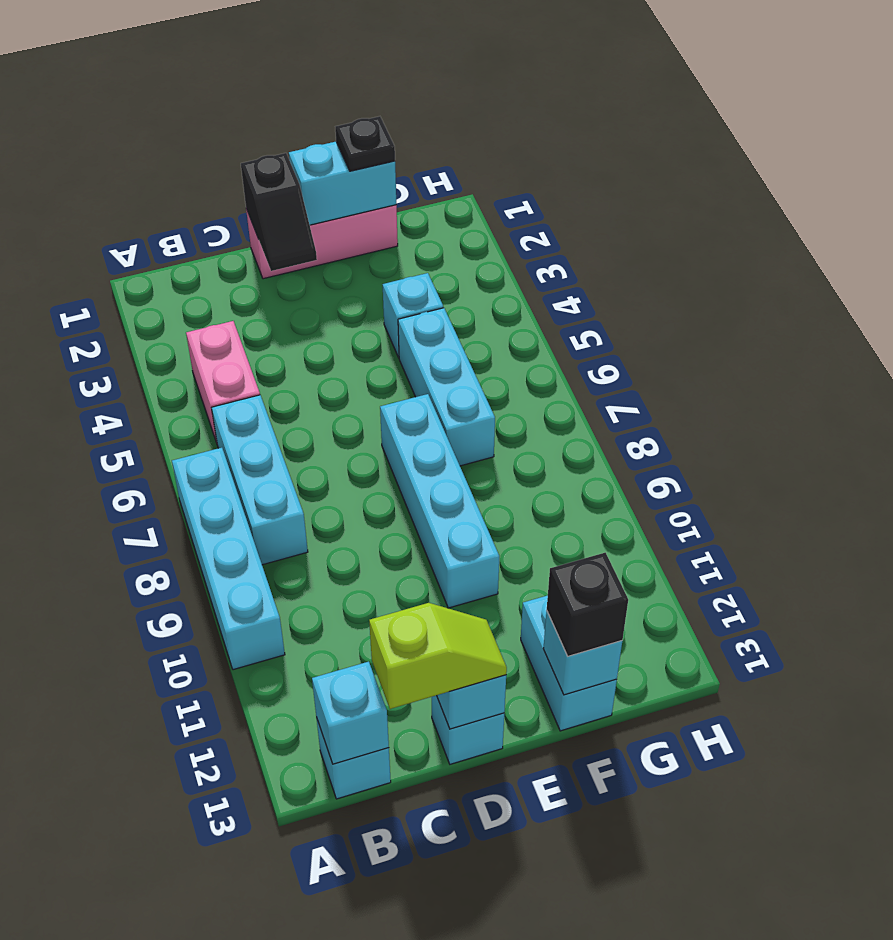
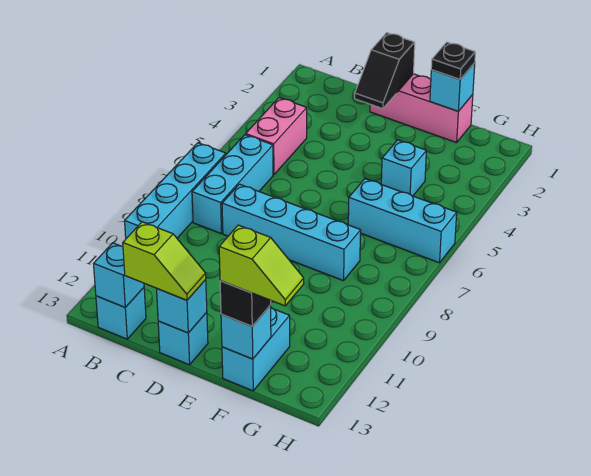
cyan 1x2 brick [289,142,396,225] -> cyan 1x1 brick [430,63,475,111]
cyan 1x4 brick [380,394,499,608] -> cyan 1x4 brick turned to [222,184,361,281]
cyan 1x3 brick [398,308,495,466] -> cyan 1x3 brick turned to [348,179,457,263]
none -> lime 1x2 slope [219,225,304,306]

